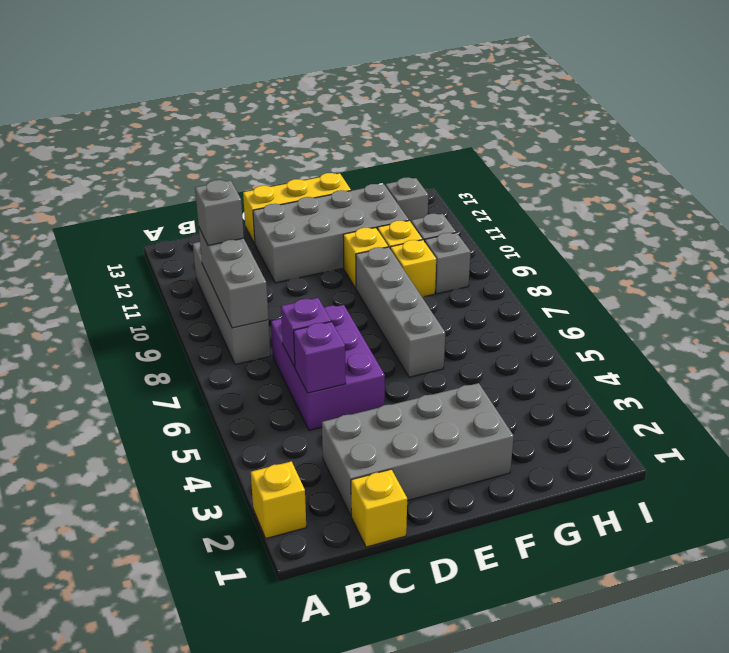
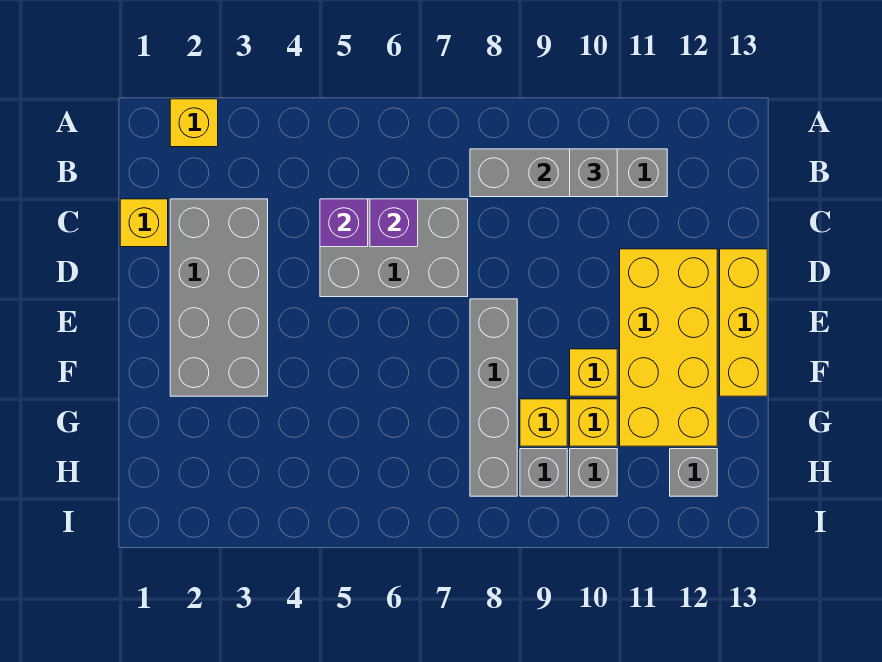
purple 2x3 brick [271,305,385,430] -> grey 2x3 brick [320,199,468,297]
grey 2x4 brick [253,184,409,283] -> yellow 2x4 brick [620,249,717,446]
grey 1x4 brick [356,247,445,377] -> grey 1x4 brick turned to [470,299,517,496]

